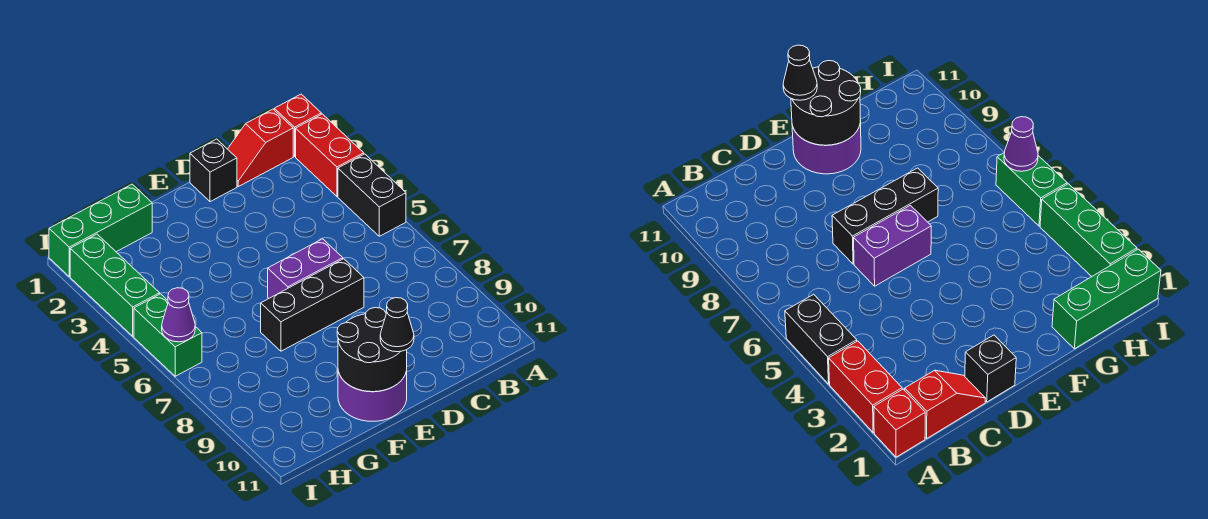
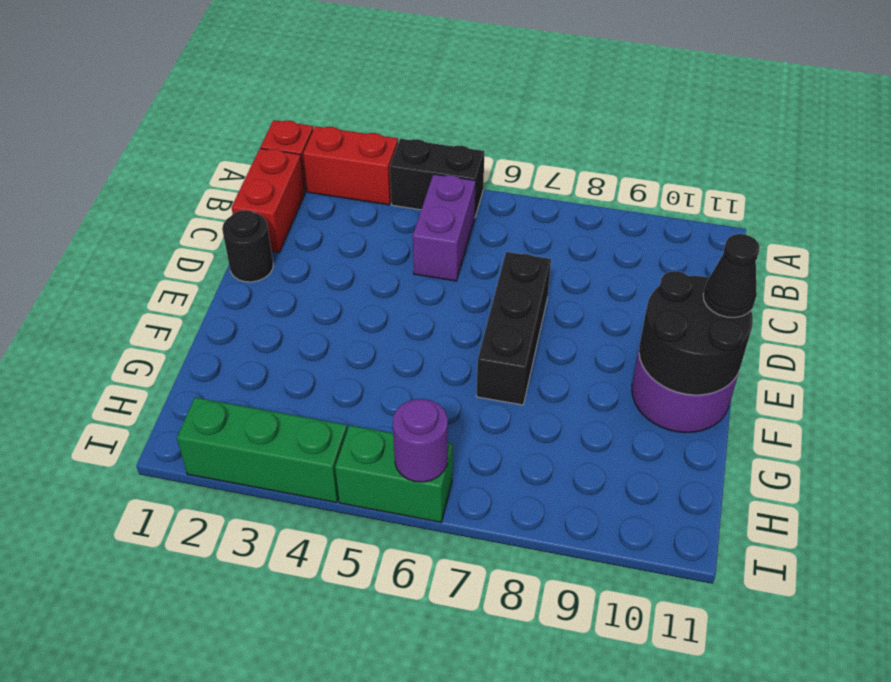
red 1x2 slope [228,109,293,187] -> red 1x2 brick [232,148,305,253]
black 1x1 brick [190,139,237,202] -> black 1x1 round brick [222,210,273,282]
purple 1x2 brick [268,239,343,298] -> purple 1x2 brick moved to [413,174,476,281]
green 1x3 brick [49,184,152,277] -> none
purple 1x1 cone [162,288,195,342] -> purple 1x1 round brick [393,399,448,482]

